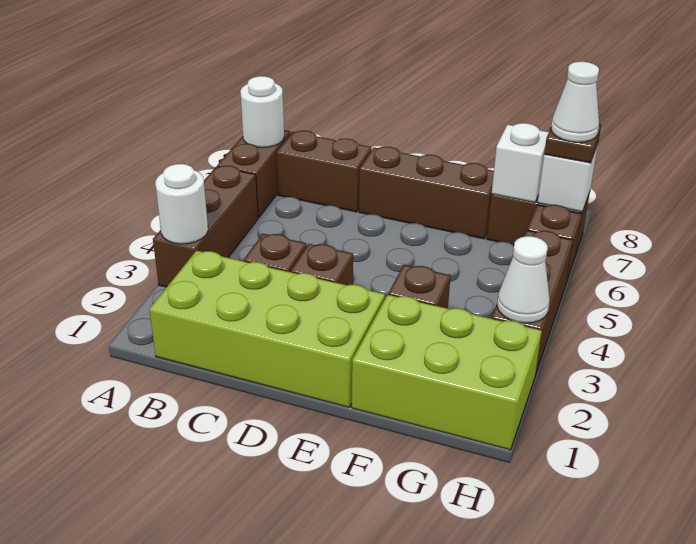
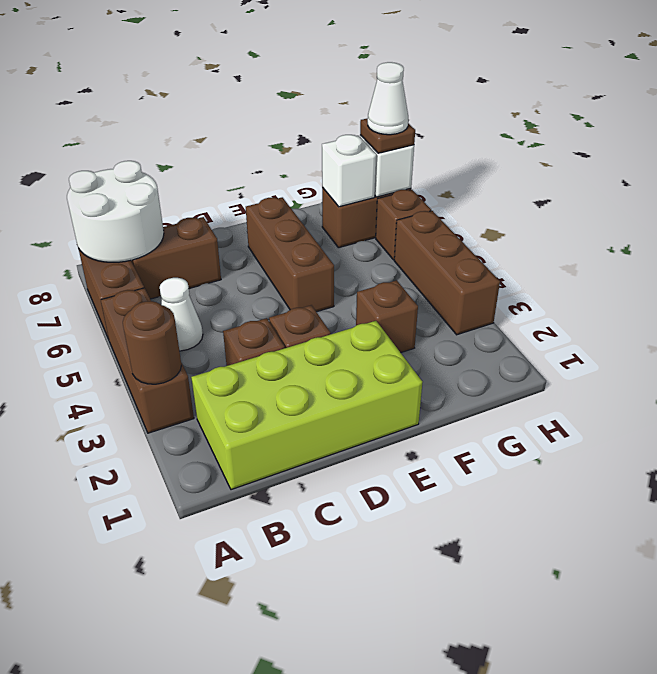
white 1x1 round brick [155,164,208,244] -> brown 1x1 round brick [123,301,181,384]
white 1x1 round brick [240,76,284,148] -> white 2x2 round brick [67,161,164,262]
brown 1x3 brick [359,147,494,239] -> brown 1x3 brick turned to [246,197,334,312]
lime 2x3 brick [352,295,542,450] -> none
white 1x1 cone [497,236,550,323] -> white 1x1 cone moved to [160,278,203,351]

